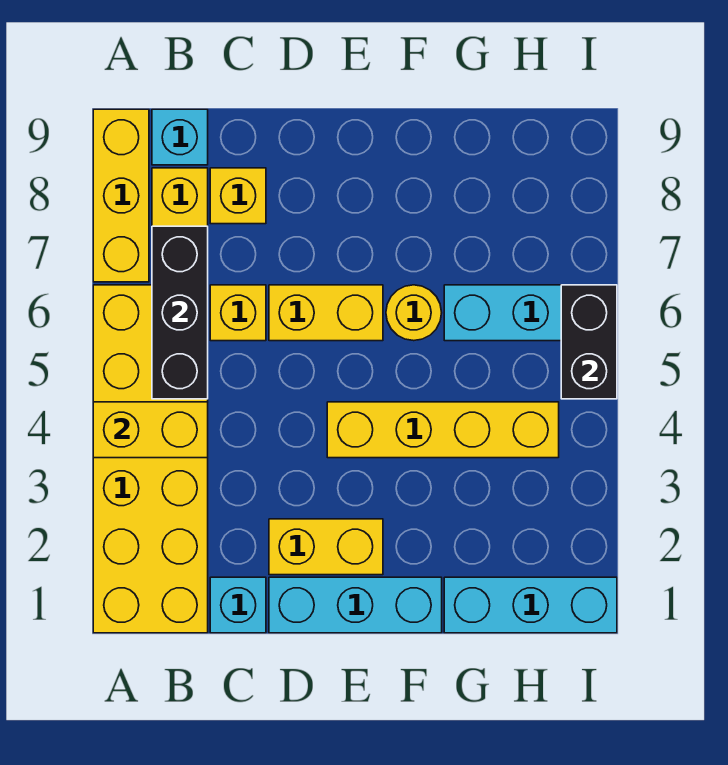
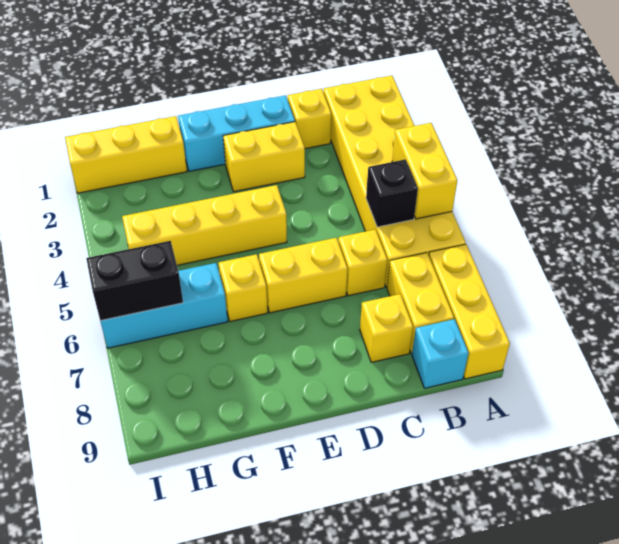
yellow 1x2 brick [93,402,208,458] -> yellow 1x2 brick turned to [392,123,457,219]
black 1x3 brick [152,226,208,399] -> black 1x1 brick [366,159,418,227]
cyan 1x1 brick [210,577,266,633] -> yellow 1x1 brick [288,89,331,149]
yellow 1x1 round brick [386,285,442,341] -> yellow 1x1 brick [219,254,267,321]
cyan 1x3 brick [444,577,617,633] -> yellow 1x3 brick [65,116,187,193]
black 1x2 brick [561,285,617,399] -> black 1x2 brick turned to [86,241,183,321]

